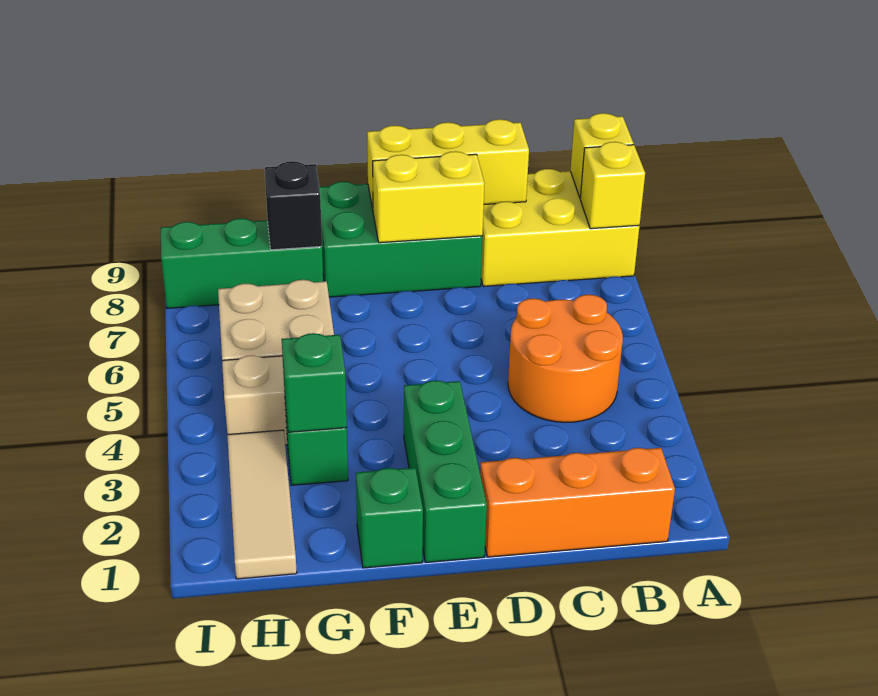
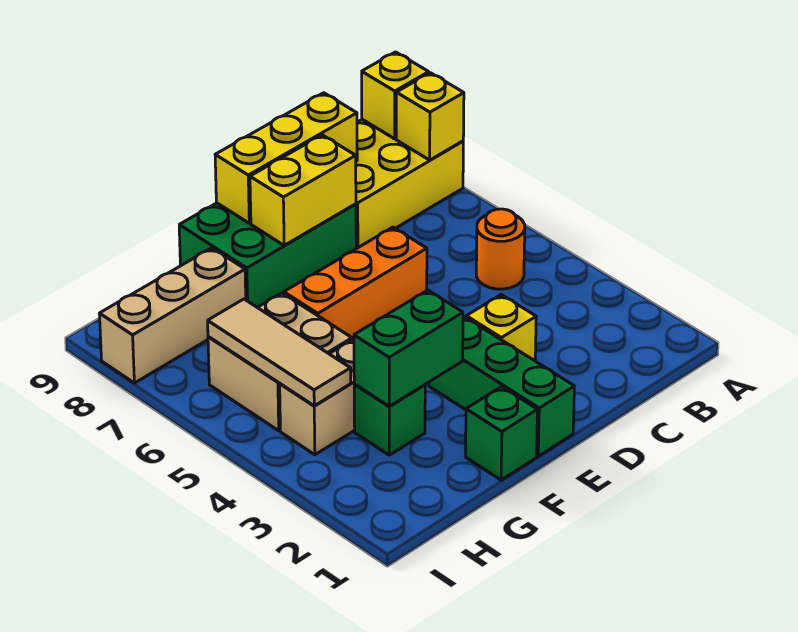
orange 1x3 brick [480,448,675,557] -> orange 1x3 brick moved to [284,227,427,340]
orange 2x2 round brick [508,295,623,422] -> orange 1x1 round brick [476,209,525,289]
none -> yellow 1x1 brick [466,295,536,361]
green 1x1 brick [282,333,347,432] -> green 1x2 brick [354,290,463,406]
green 1x3 brick [161,218,323,308] -> tan 1x3 brick [99,248,246,383]
black 1x1 brick [265,161,322,250] -> none
tan 1x3 tile [227,430,297,579] -> tan 1x3 tile moved to [208,299,351,406]

